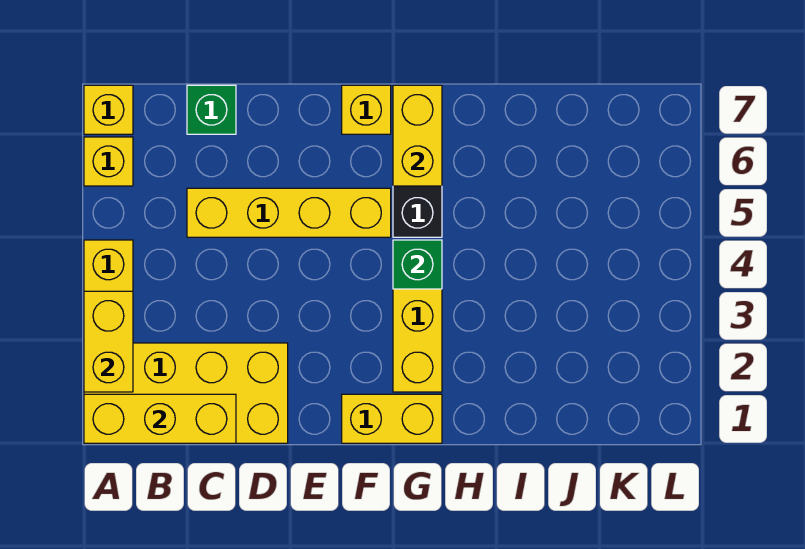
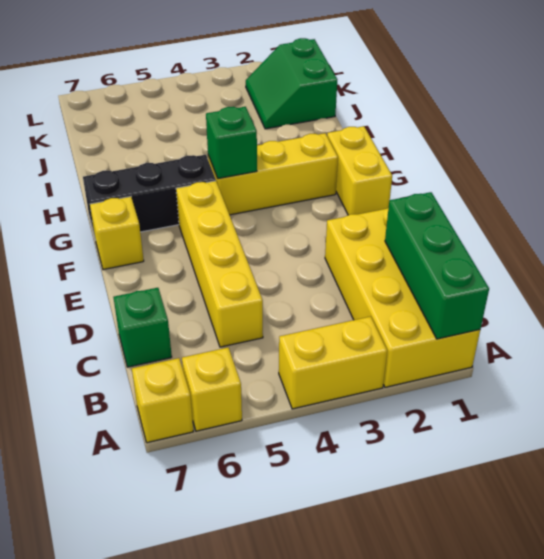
yellow 1x3 brick [84,394,236,443] -> green 1x3 brick [385,192,489,339]
yellow 1x2 brick [84,291,133,392] -> none
yellow 1x2 brick [393,85,442,186] -> none
none -> green 2x2 slope [246,38,337,129]

